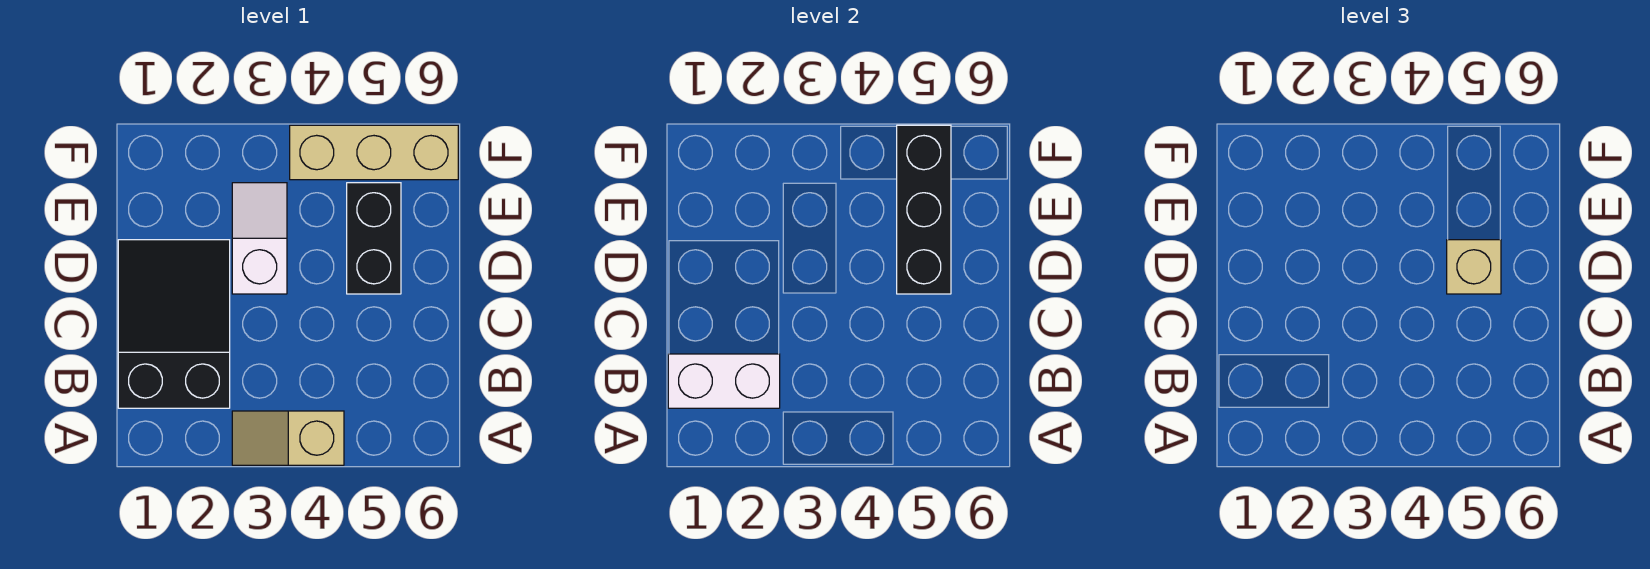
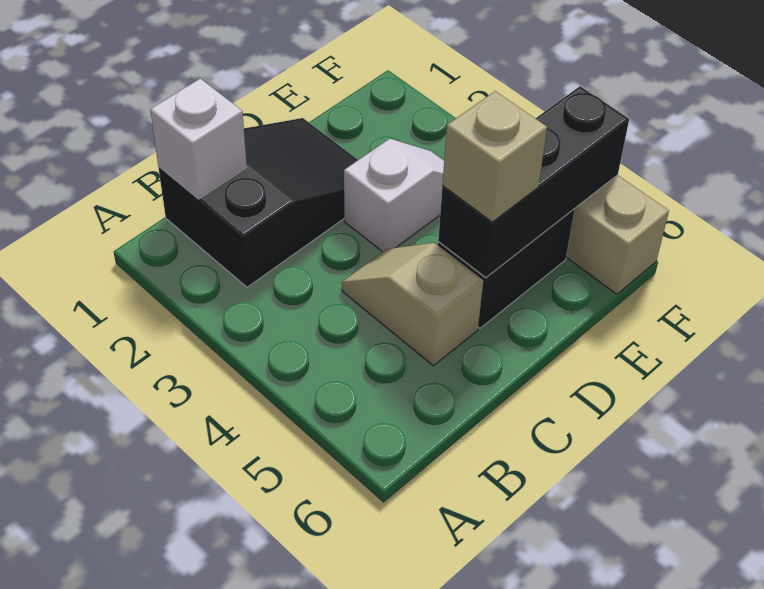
tan 1x2 slope [232,411,344,465] -> tan 1x2 slope moved to [342,243,483,366]
white 1x2 brick [668,354,780,408] -> white 1x1 brick [150,78,247,199]

